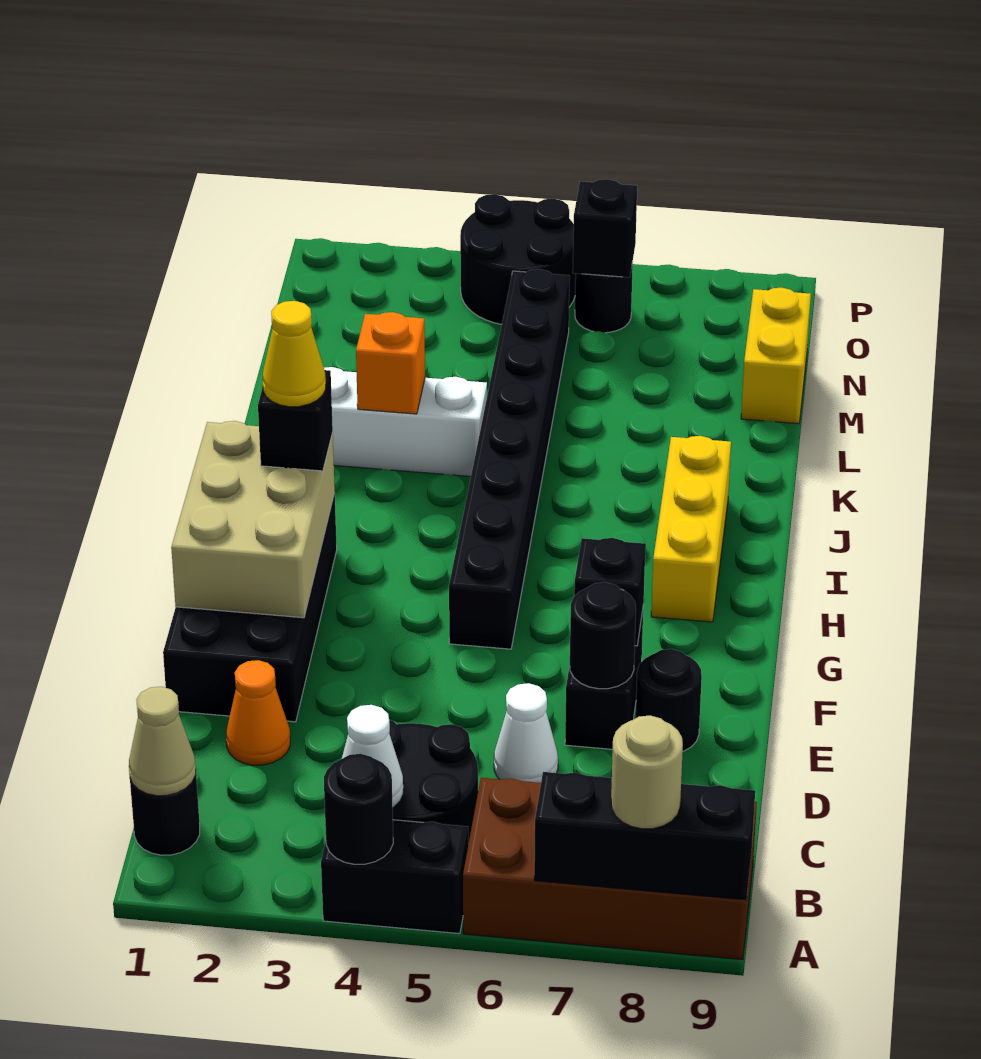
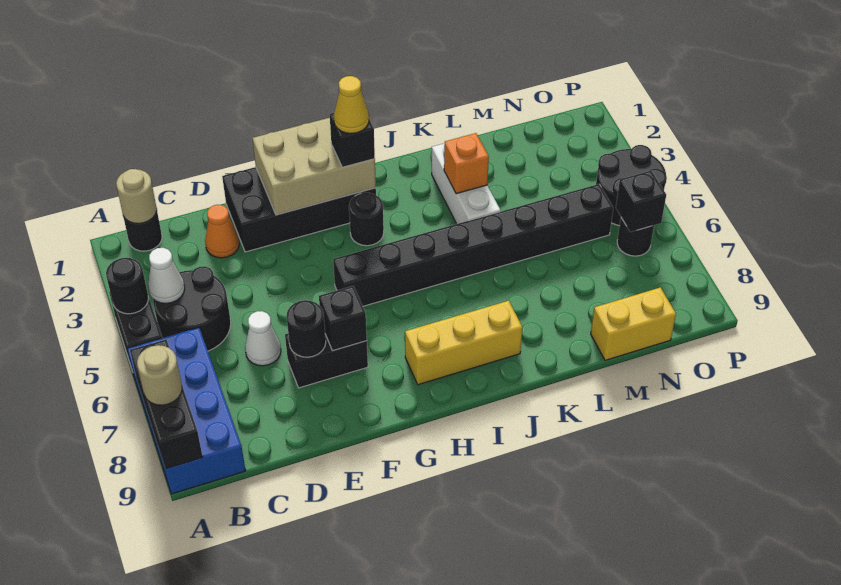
brown 2x4 brick [463,778,757,960] -> blue 2x4 brick [127,328,246,494]
tan 1x1 cone [129,687,196,796] -> tan 1x1 round brick [116,169,157,224]
black 1x1 round brick [636,649,702,751] -> black 1x1 round brick moved to [349,193,384,246]

